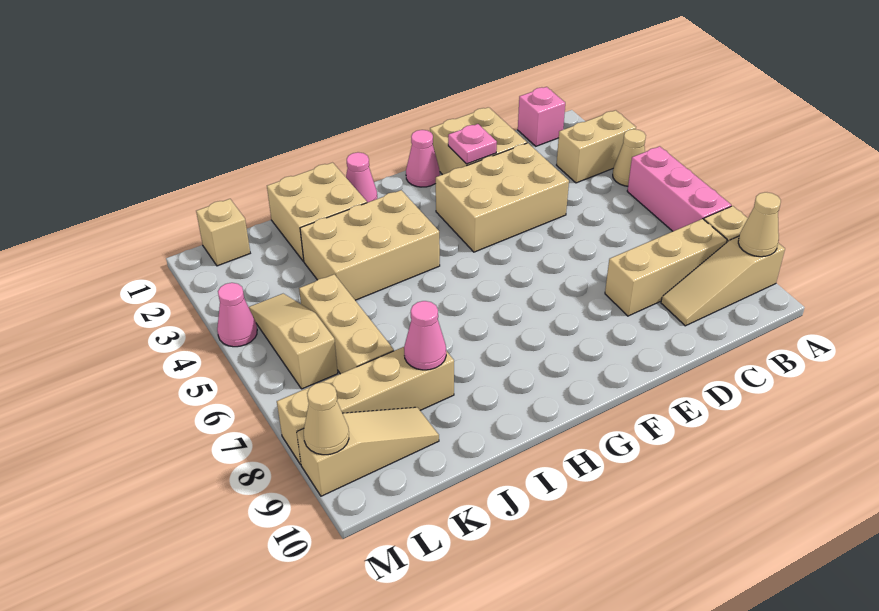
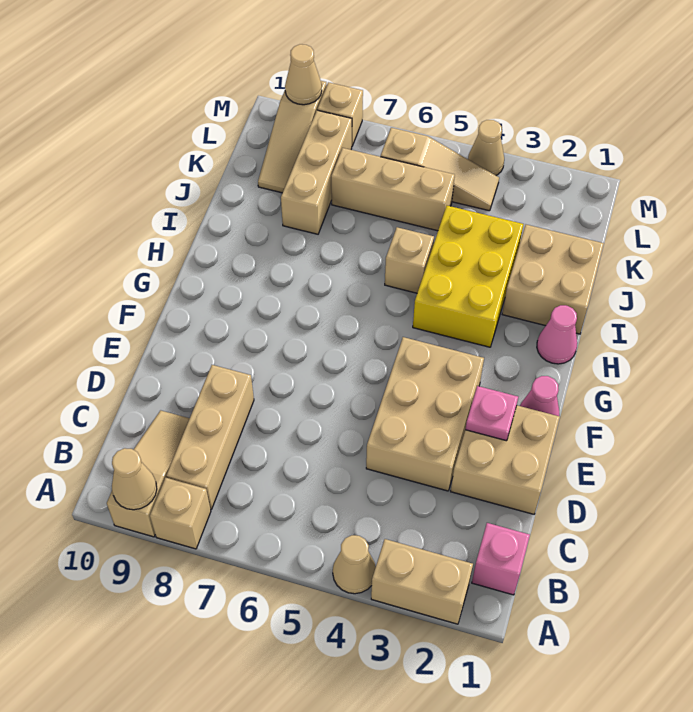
tan 1x2 brick [557,110,636,183] -> tan 1x2 brick turned to [371,539,473,624]
pink 1x3 brick [627,146,731,231] -> none
tan 2x3 brick [300,190,440,300] -> yellow 2x3 brick [413,206,523,347]
pink 1x1 cone [404,301,446,370] -> none
tan 1x1 brick [196,199,250,266] -> tan 1x1 brick moved to [385,227,434,293]
pink 1x1 cone [217,283,257,347] -> tan 1x1 cone [468,120,504,175]

